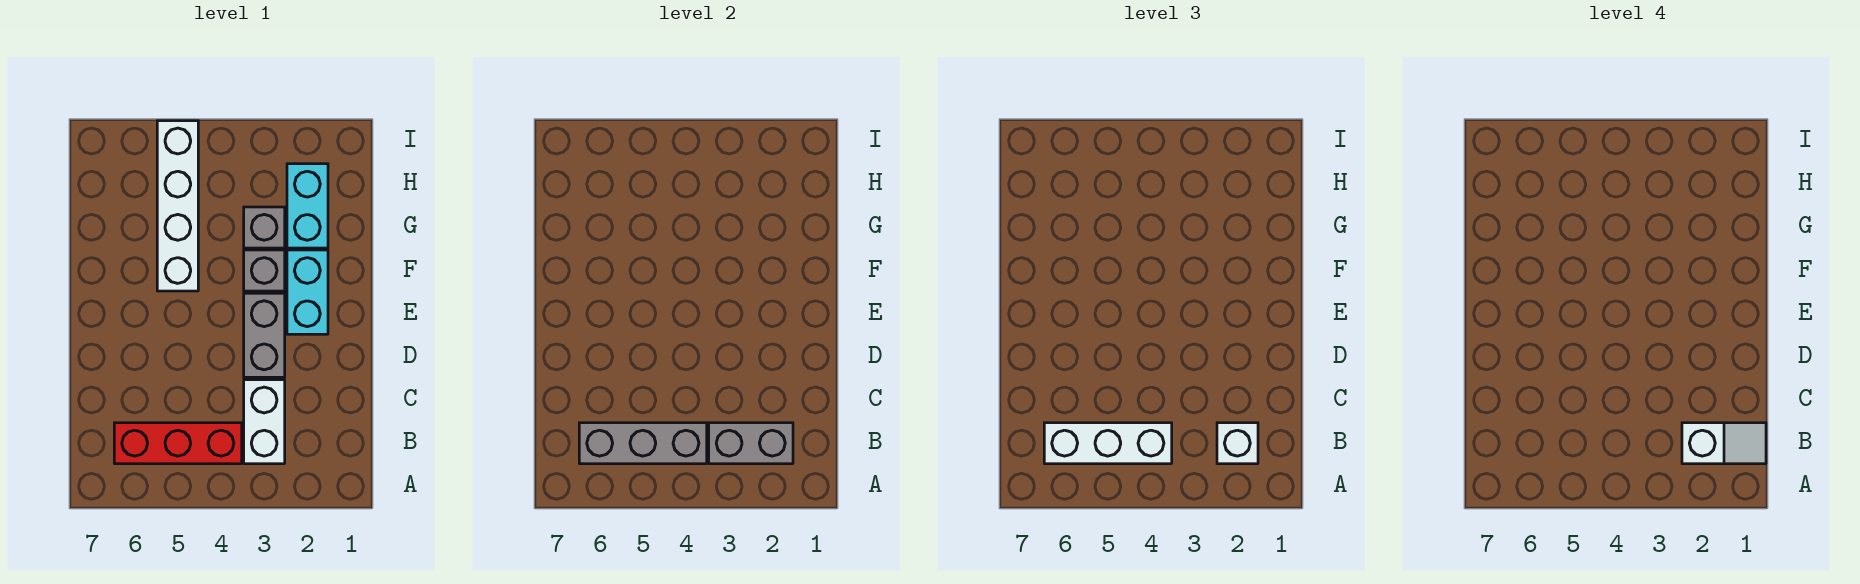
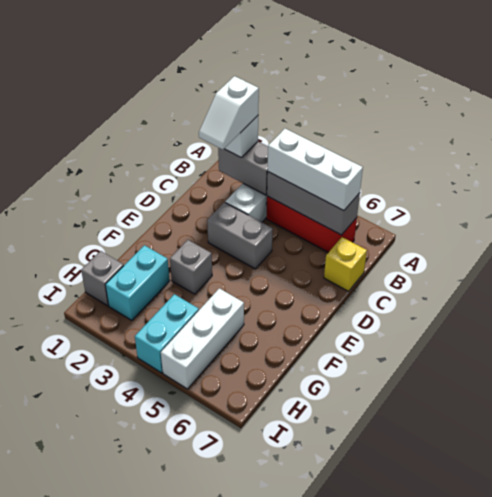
white 1x2 slope [1682,423,1766,464] -> white 1x2 slope turned to [199,76,259,150]
none -> yellow 1x1 brick [324,237,367,291]
grey 1x2 brick [244,293,285,377] -> grey 1x2 brick turned to [207,202,273,269]
cyan 1x2 brick [287,250,328,334] -> cyan 1x2 brick moved to [135,294,199,373]
white 1x4 brick [157,121,198,291] -> white 1x3 brick [161,288,244,389]
grey 1x1 brick [244,207,285,248] -> grey 1x1 brick moved to [81,251,124,306]

